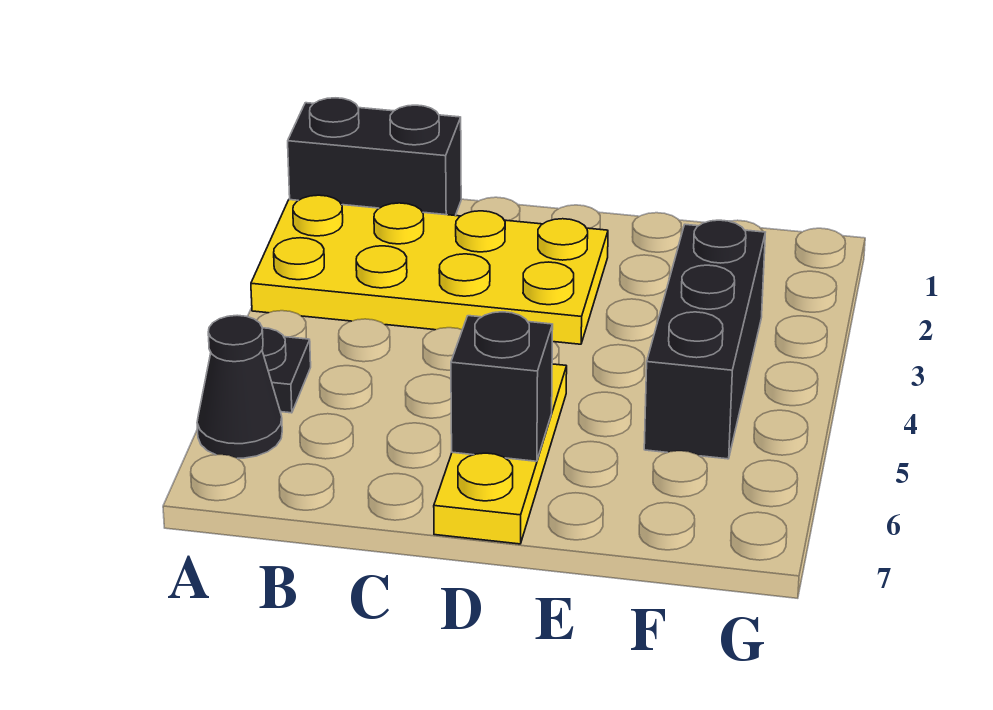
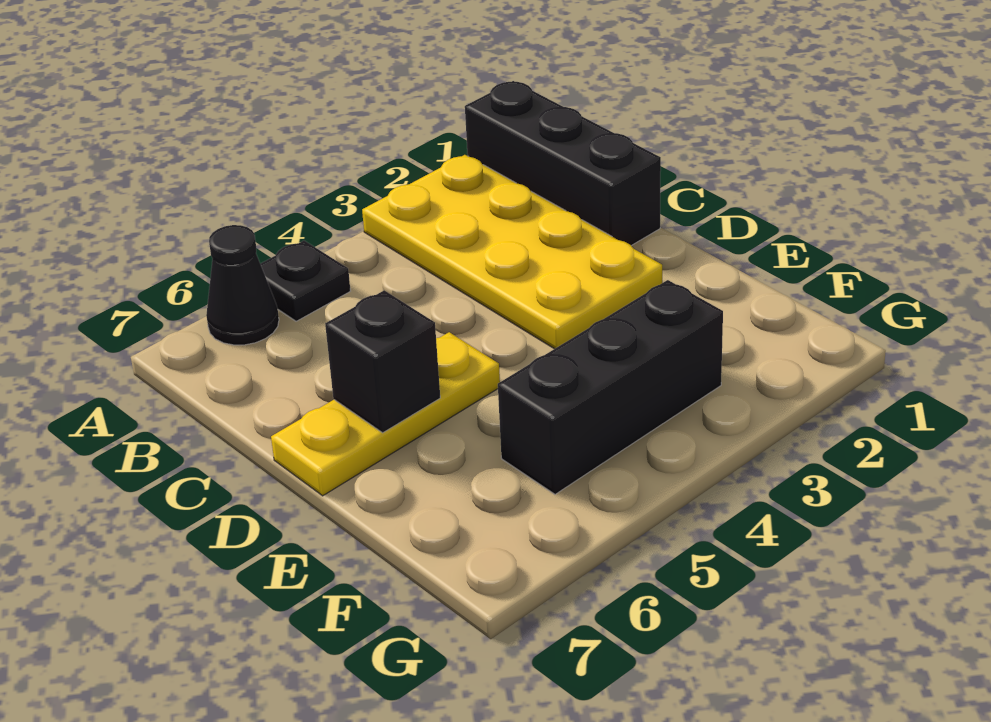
black 1x2 brick [288,98,461,216] -> black 1x3 brick [465,81,661,246]

